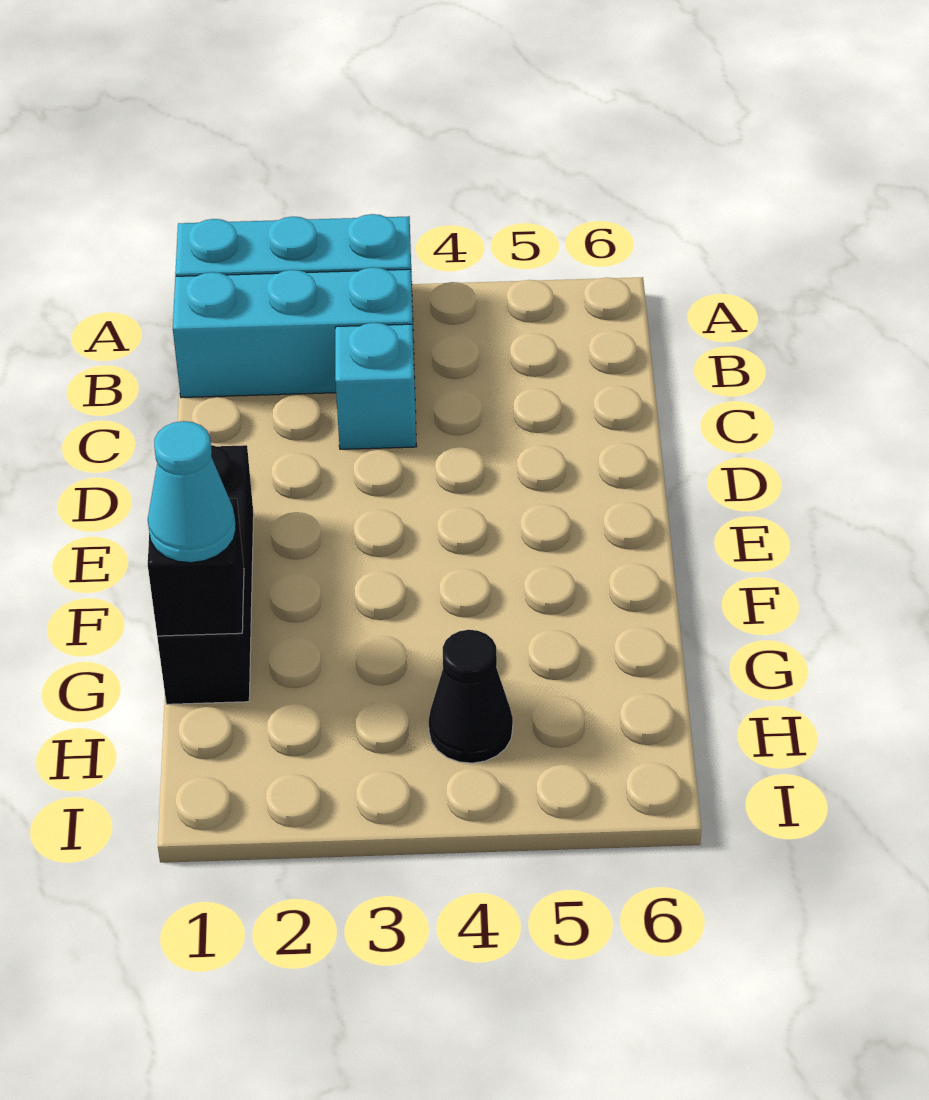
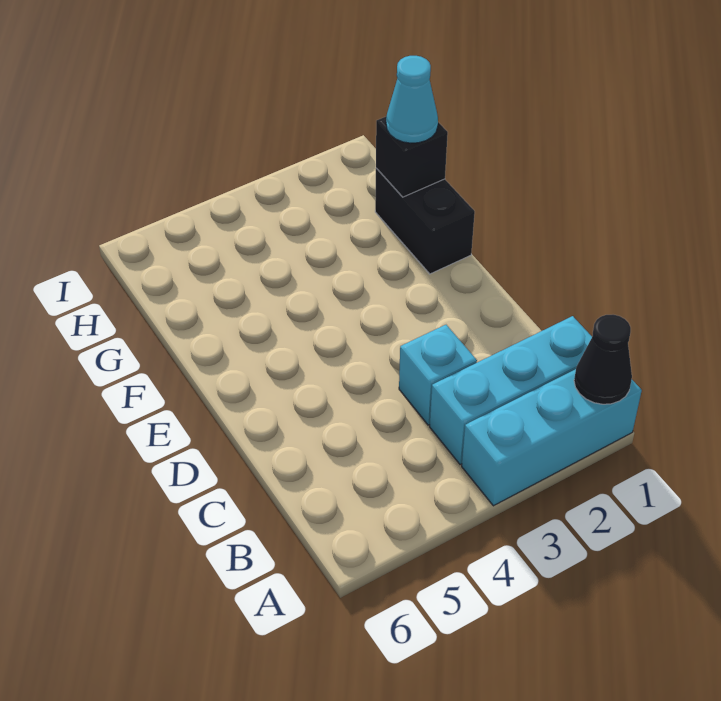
black 1x3 brick [157,445,254,704] -> black 1x2 brick [375,168,475,274]
black 1x1 cone [429,630,513,763] -> black 1x1 cone moved to [574,315,632,404]

